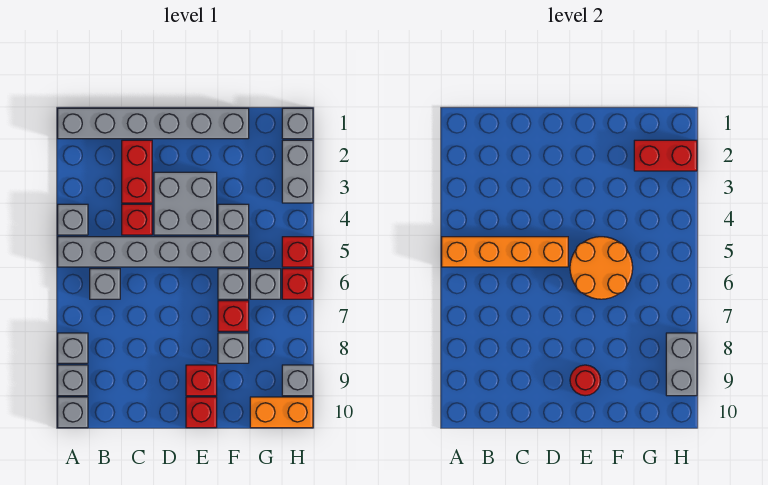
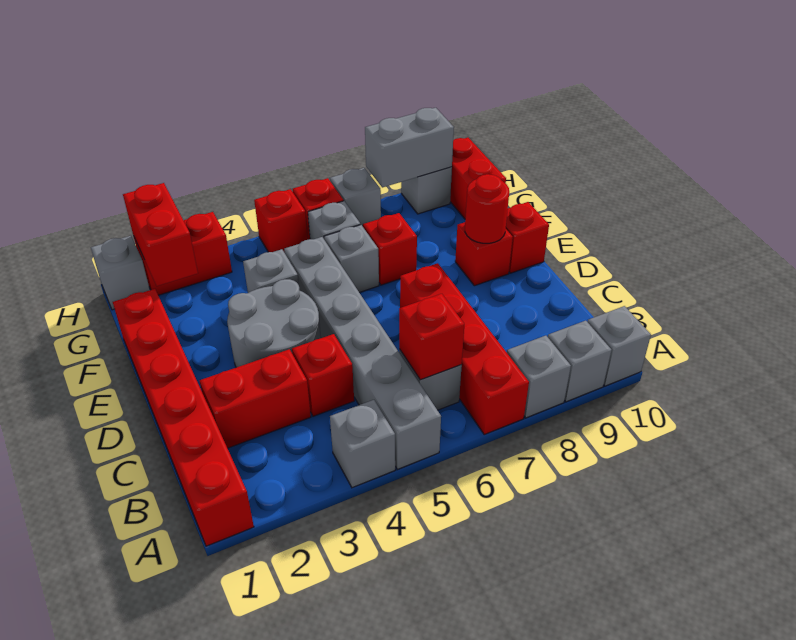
grey 1x6 brick [58,108,249,139] -> red 1x6 brick [113,289,254,546]
orange 1x4 brick [442,237,568,267] -> none
none -> red 1x4 brick [400,263,529,434]
none -> red 1x1 brick [399,294,464,380]
grey 2x2 brick [154,172,217,235] -> grey 2x2 round brick [227,279,321,368]
orange 2x2 round brick [570,237,633,299] -> none
grey 1x1 brick [218,333,249,363] -> grey 1x1 brick moved to [330,168,381,226]
orange 1x2 brick [250,397,313,428] -> red 1x2 brick [450,138,506,219]
grey 1x2 brick [282,140,313,203] -> red 1x2 brick [134,212,232,295]

